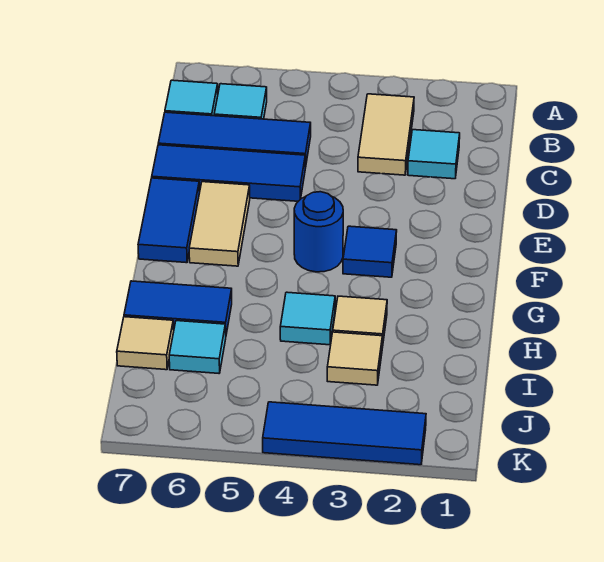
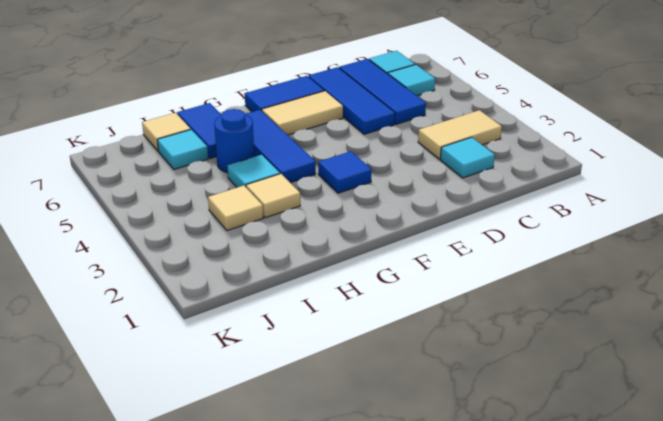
blue 1x1 round brick [294,192,343,272] -> blue 1x1 round brick moved to [214,109,254,173]
blue 1x3 tile [263,402,426,465] -> blue 1x3 tile moved to [245,110,316,183]

